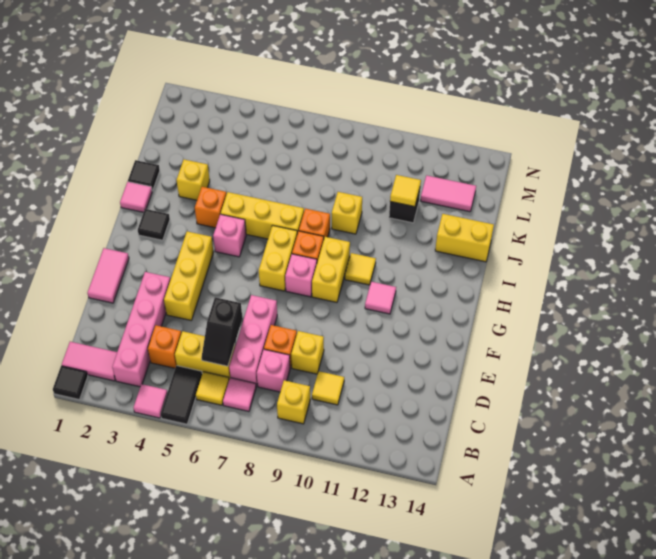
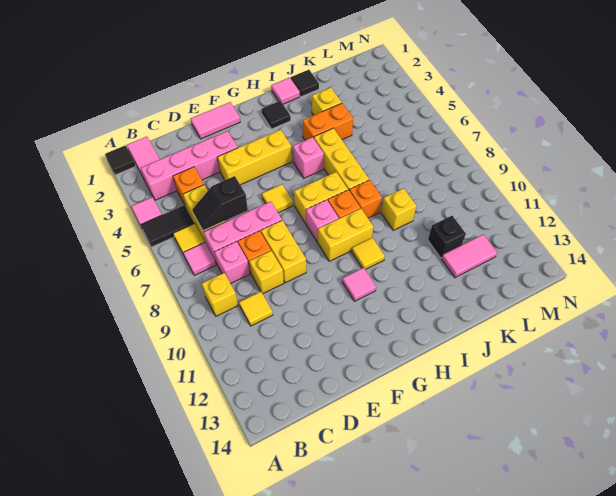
orange 1x1 brick [195,187,226,228] -> orange 1x2 brick [303,103,353,140]
yellow 1x2 brick [435,214,494,262] -> yellow 1x2 brick moved to [261,220,306,283]
yellow 1x1 tile [390,175,421,207] -> yellow 1x1 tile moved to [262,184,293,213]
pink 1x2 tile [420,175,476,212] -> pink 1x2 tile turned to [442,234,497,278]

